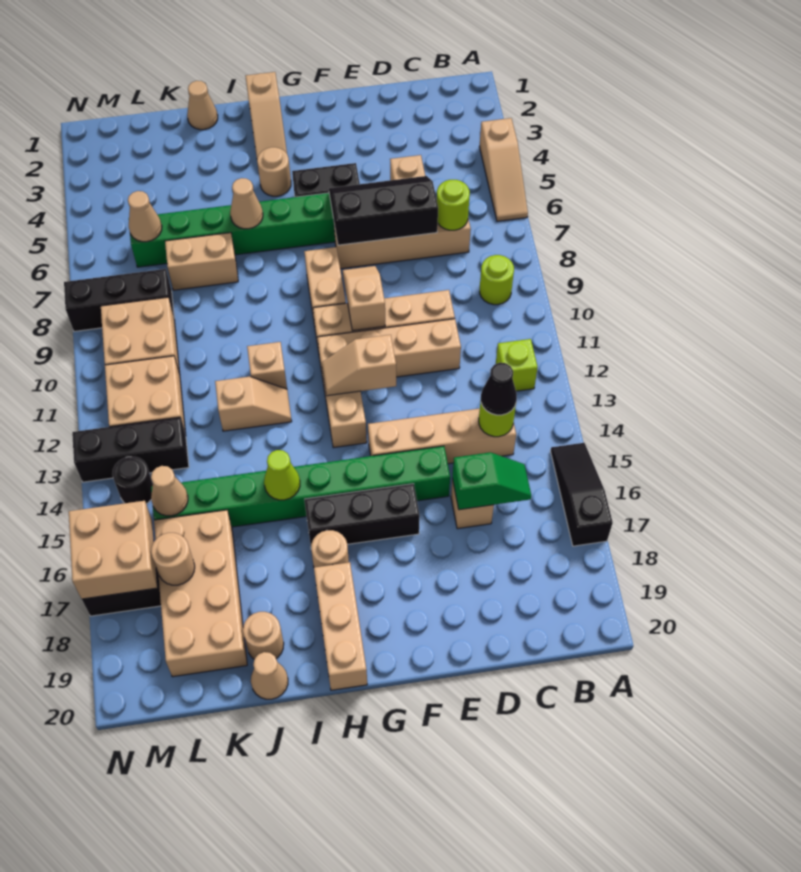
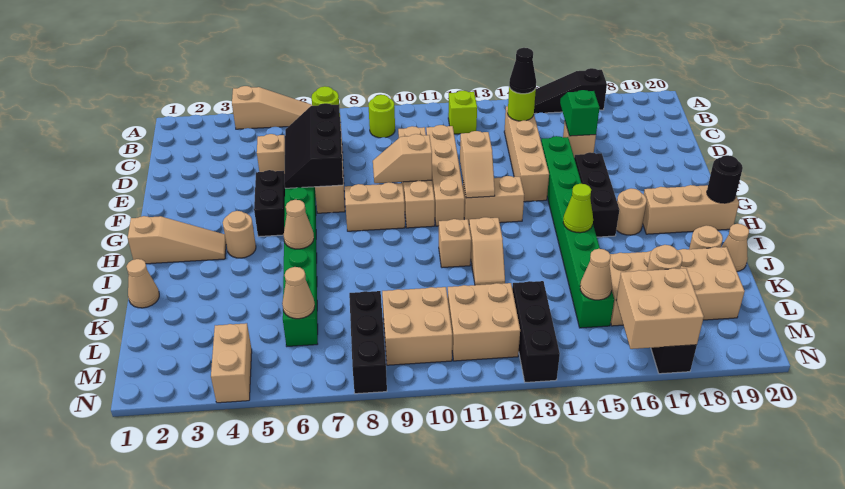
tan 1x2 slope [215,377,292,431] -> tan 1x2 slope turned to [469,217,505,285]
tan 1x2 brick [165,233,238,290] -> tan 1x2 brick moved to [211,323,252,403]
black 1x1 round brick [112,457,153,504] -> black 1x1 round brick moved to [707,155,743,203]

